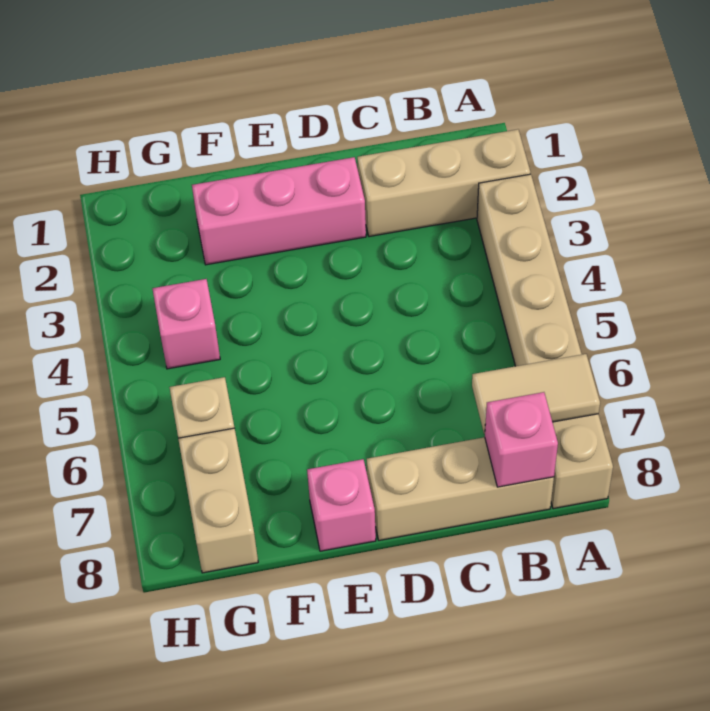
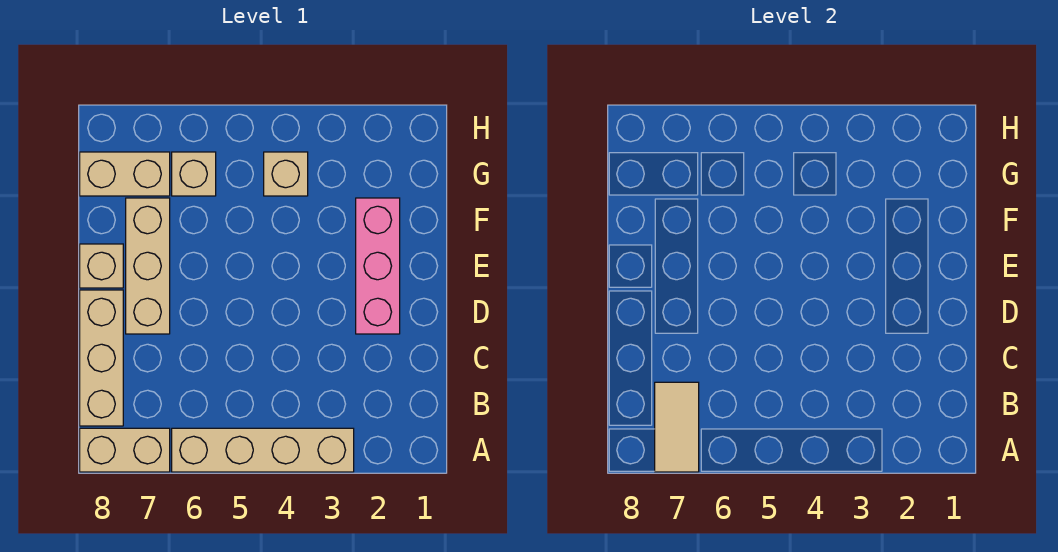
tan 1x3 brick [357,129,530,237] -> tan 1x3 brick moved to [126,198,170,334]
pink 1x1 brick [485,392,558,487] -> none
pink 1x1 brick [307,459,376,551] -> tan 1x1 brick [80,244,123,288]
pink 1x1 brick [152,279,220,369] -> tan 1x1 brick [264,152,308,196]

